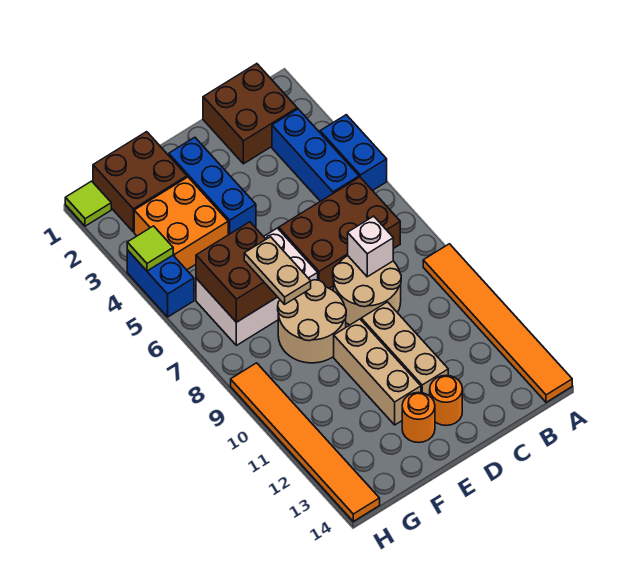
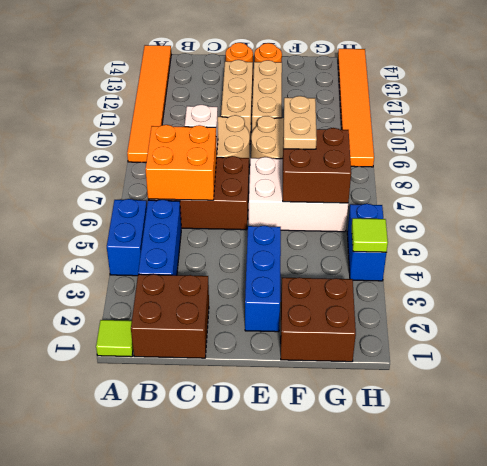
orange 2x2 brick [134,177,228,270] -> orange 2x2 brick moved to [145,125,217,200]
lime 1x1 tile [65,181,111,226] -> lime 1x1 tile moved to [96,320,133,357]

